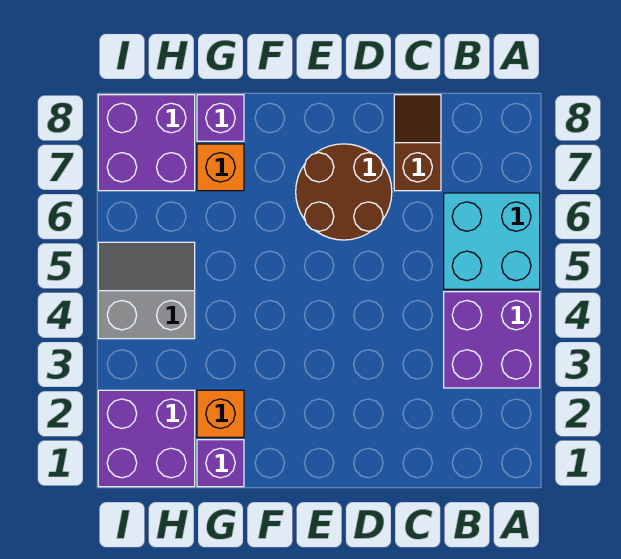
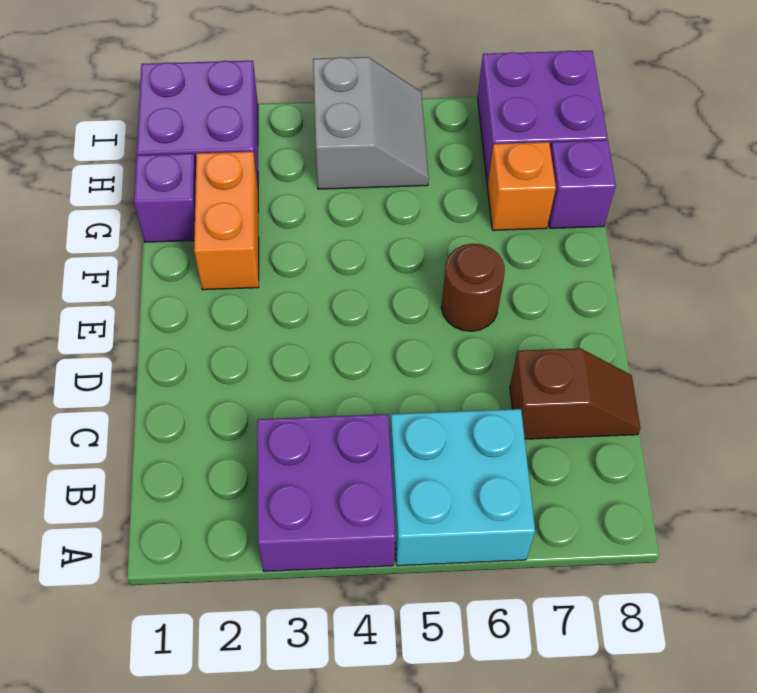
brown 2x2 round brick [296,144,392,240] -> brown 1x1 round brick [441,244,505,331]
orange 1x1 brick [197,390,244,437] -> orange 1x2 brick [194,152,259,290]

